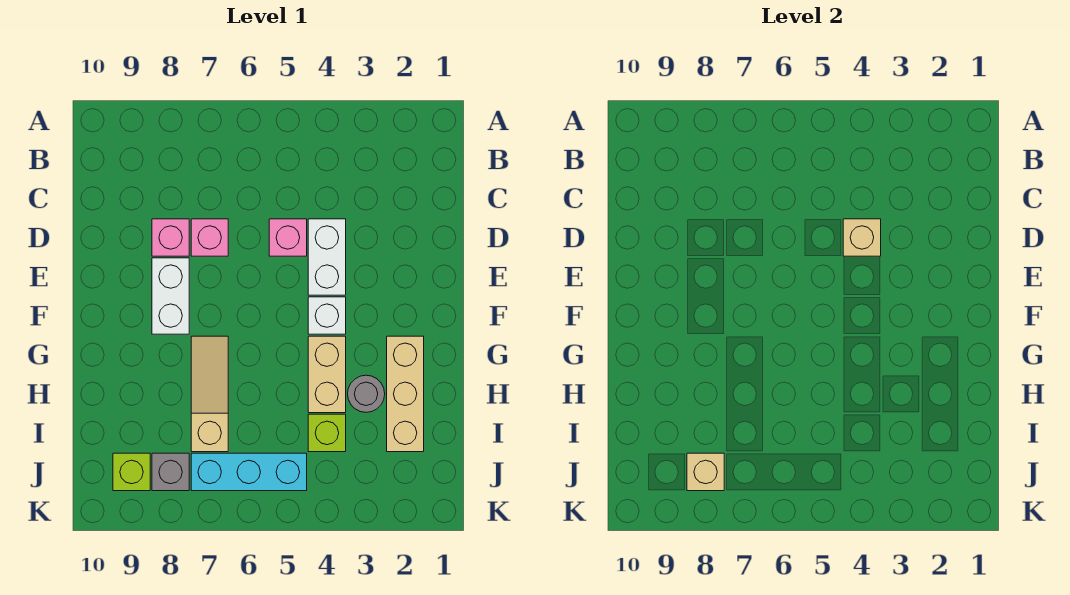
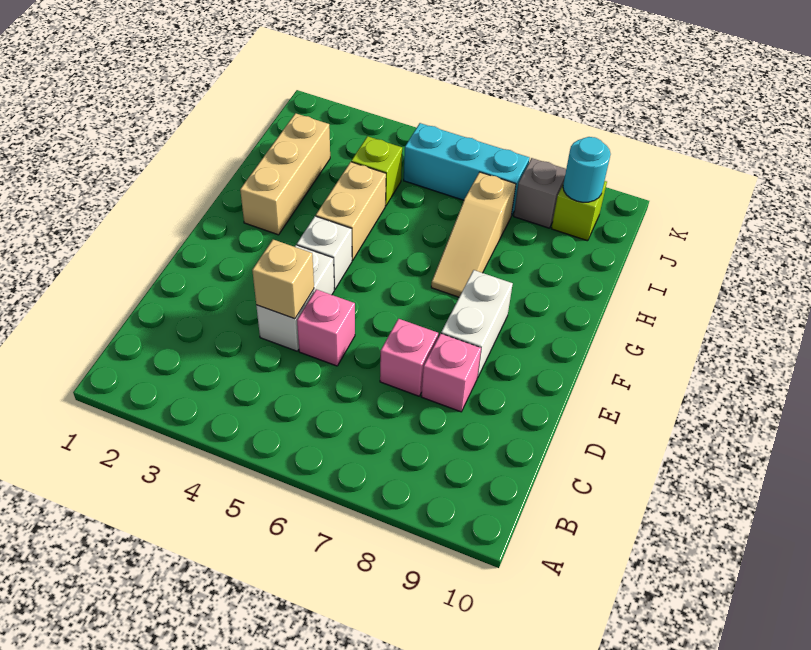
grey 1x1 round brick [348,375,385,412] -> none
tan 1x1 brick [687,453,724,491] -> none
none -> cyan 1x1 round brick [563,137,611,202]

